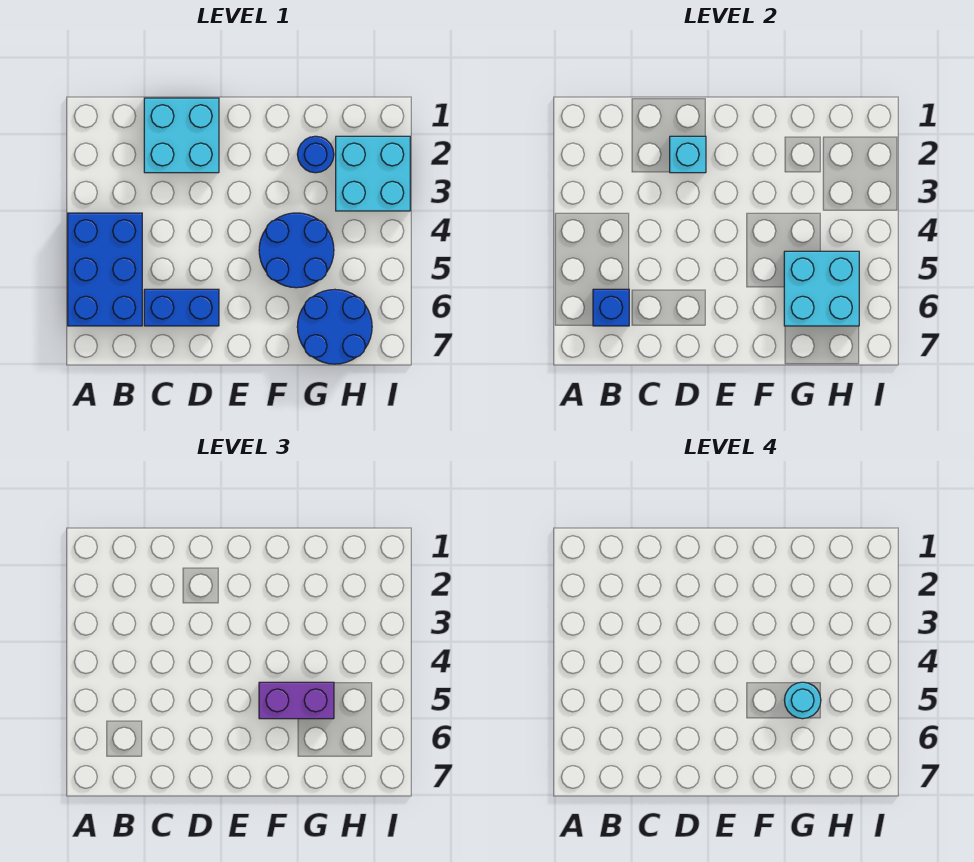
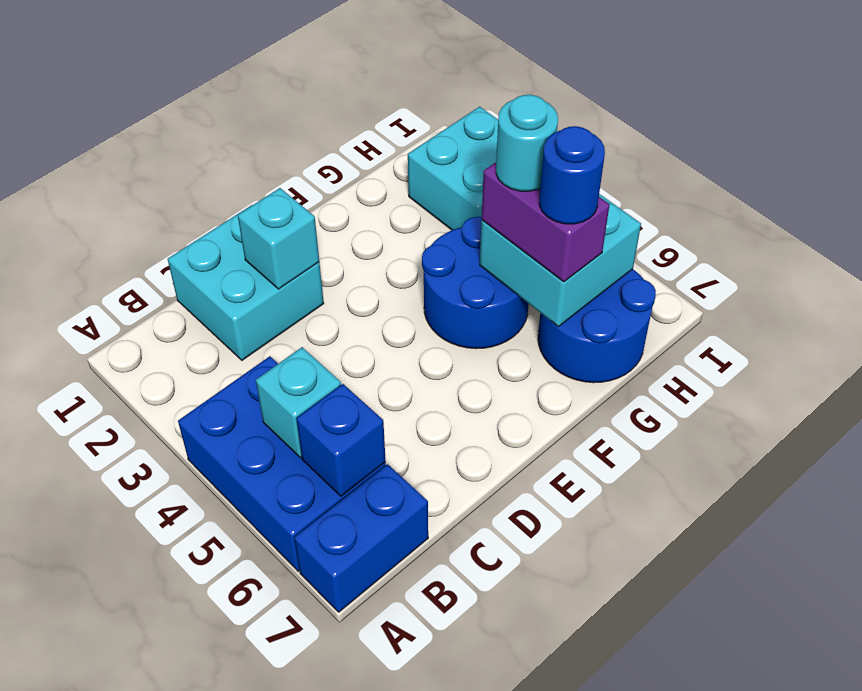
none -> cyan 1x1 brick [256,347,341,457]
blue 1x2 brick [144,289,219,326] -> blue 1x2 brick moved to [294,464,428,612]
purple 1x2 brick [259,682,334,719] -> purple 1x2 brick turned to [482,162,610,282]
blue 1x1 round brick [297,136,334,173] -> blue 1x1 round brick moved to [539,126,605,224]

